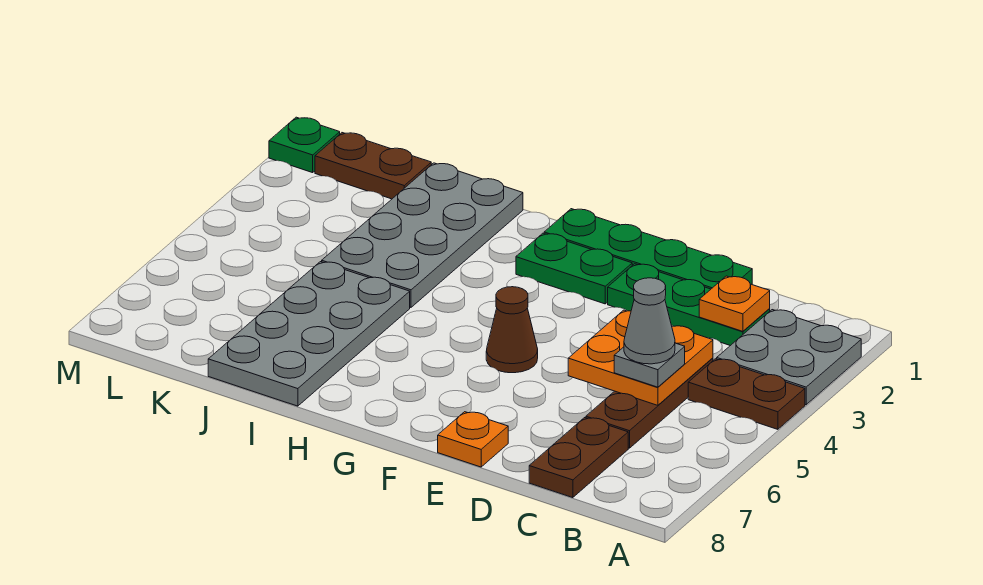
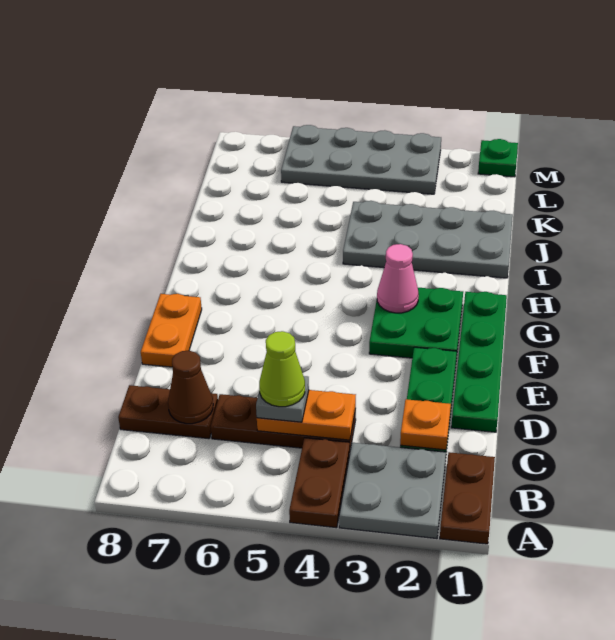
orange 2x2 plate [568,310,713,405] -> orange 1x2 plate [257,390,356,440]
grey 1x1 cone [624,278,675,364] -> lime 1x1 cone [259,331,305,407]
orange 1x1 plate [438,412,508,467] -> orange 1x2 plate [141,294,202,367]
green 1x2 plate [516,233,632,304] -> green 2x2 plate [369,288,463,358]
brown 1x1 cone [486,287,538,373] -> brown 1x1 cone moved to [168,351,213,424]
none -> pink 1x1 cone [377,244,419,313]
grey 2x4 plate [208,262,410,406] -> grey 2x4 plate moved to [281,125,441,194]
brown 1x2 plate [315,133,431,199] -> brown 1x2 plate moved to [440,452,495,544]

